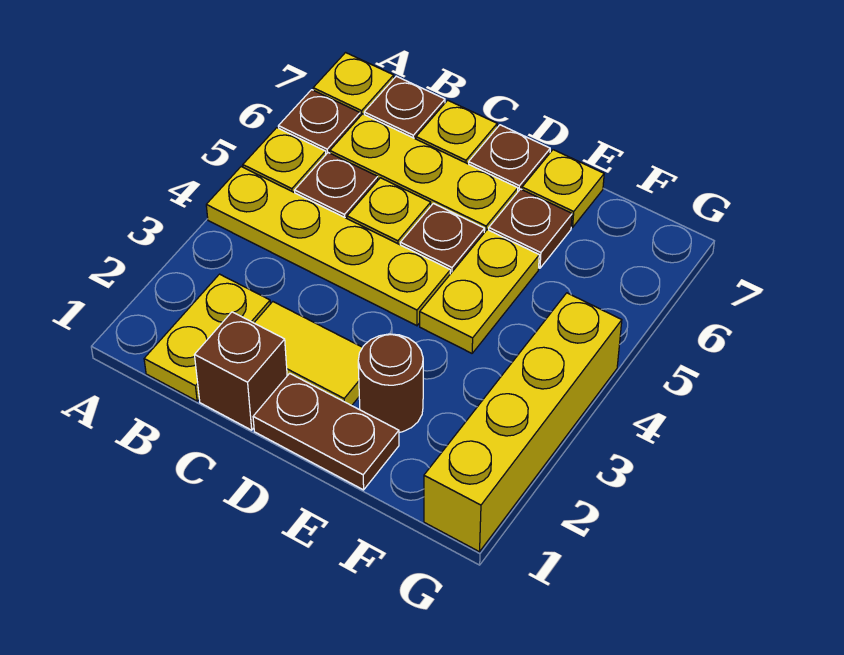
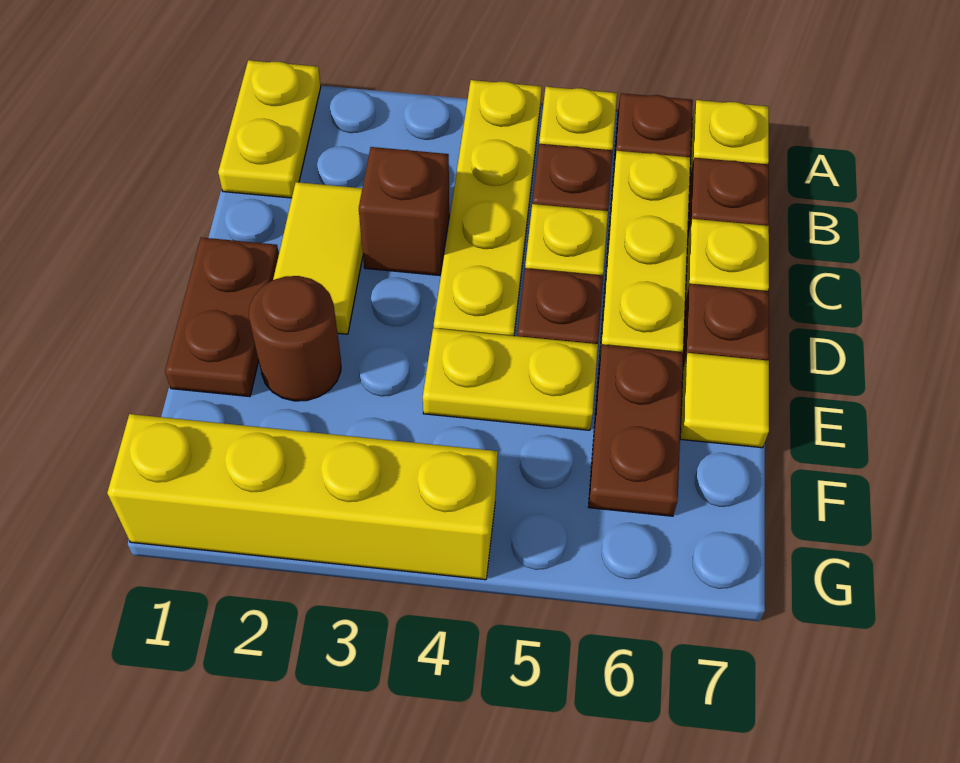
yellow 1x2 plate [144,274,270,401] -> yellow 1x2 plate turned to [218,60,321,198]
brown 1x1 brick [195,312,287,430] -> brown 1x1 brick moved to [359,147,449,276]
brown 1x1 plate [489,189,572,268] -> brown 1x2 plate [589,345,683,516]
yellow 1x1 plate [522,150,604,227] -> yellow 1x1 tile [680,353,769,448]

